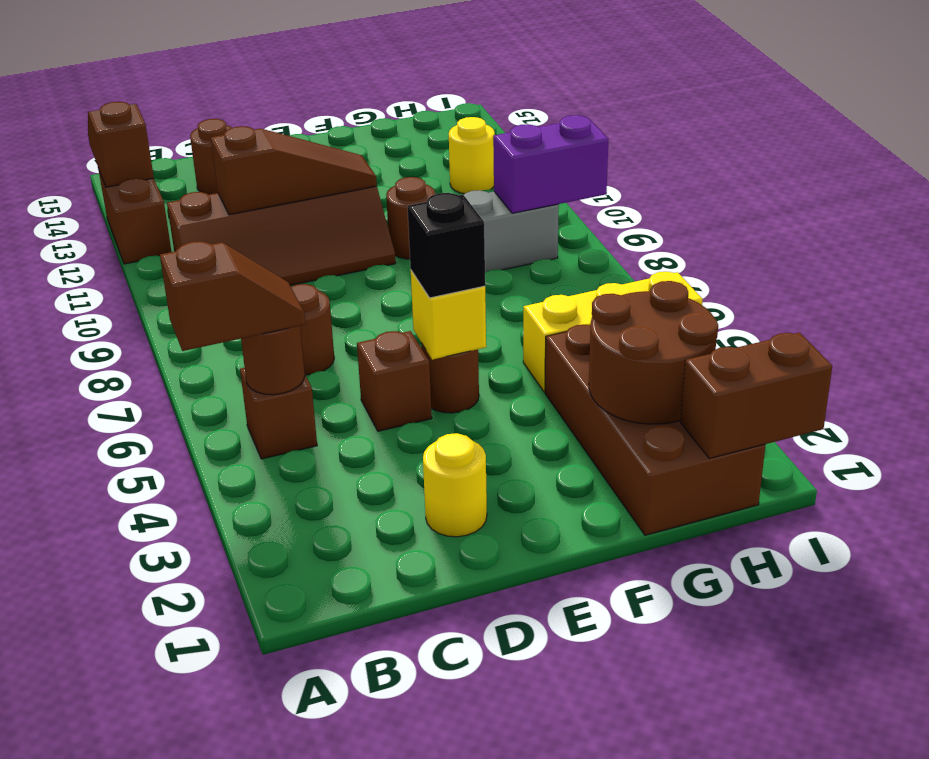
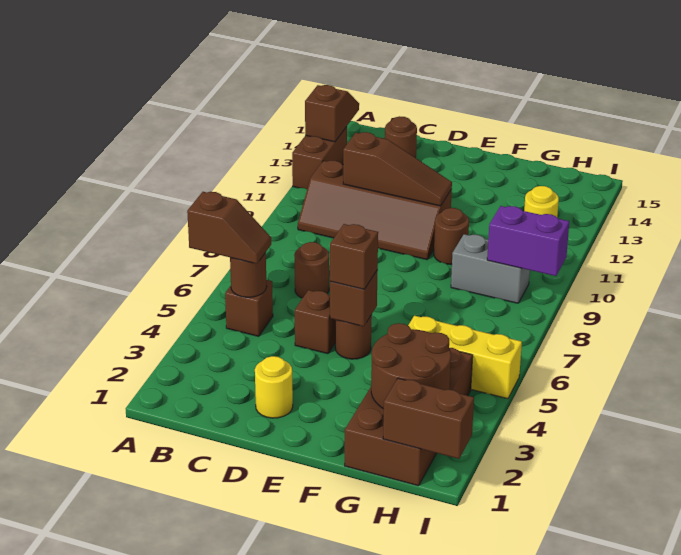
yellow 1x1 brick [411,271,486,360] -> brown 1x1 brick [330,270,378,326]
black 1x1 brick [408,193,485,298] -> brown 1x1 brick [330,224,378,289]

